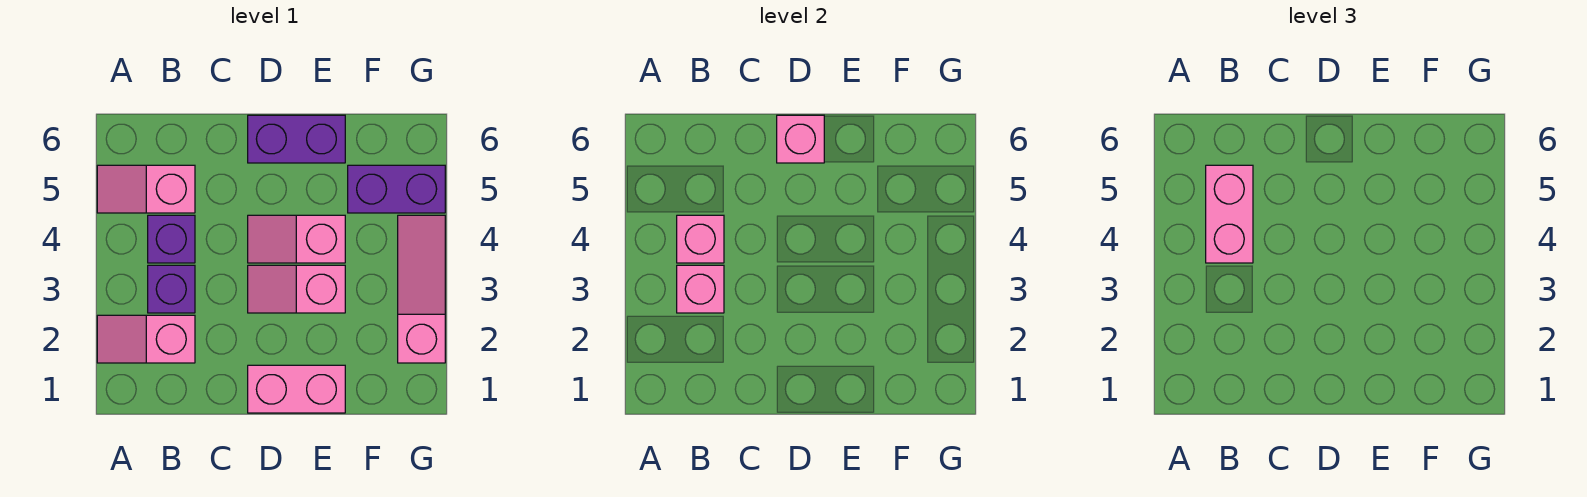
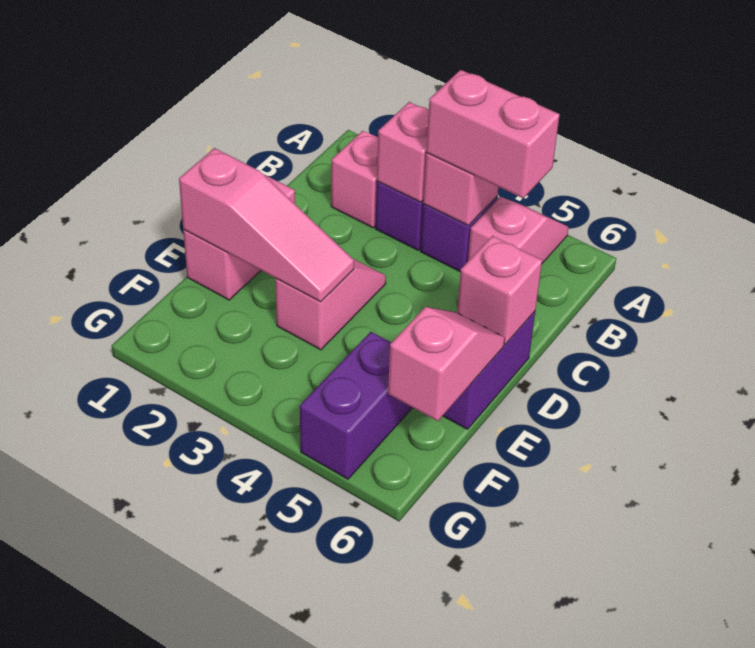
pink 1x2 slope [248,215,345,263] -> pink 1x2 slope moved to [388,307,505,421]
pink 1x3 slope [398,215,445,363] -> pink 1x3 slope moved to [179,148,354,302]

